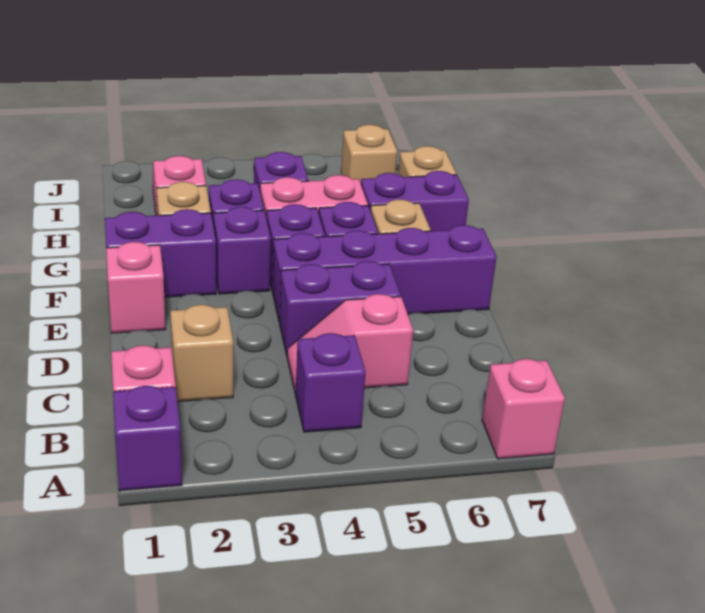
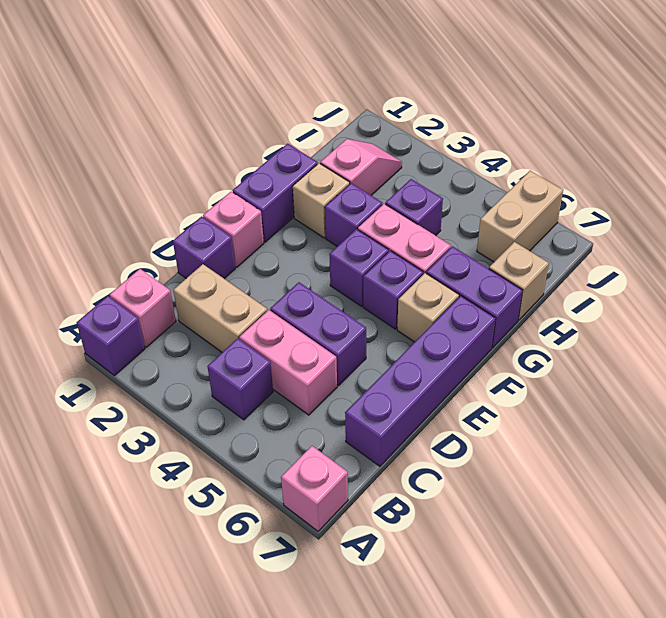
tan 1x1 brick [170,305,233,402] -> tan 1x2 brick [173,264,267,352]
pink 1x2 slope [287,294,413,393] -> pink 1x2 brick [239,310,337,415]
purple 1x4 brick [272,225,497,322] -> purple 1x4 brick turned to [345,296,496,466]
purple 1x2 brick [105,209,216,297] -> purple 1x2 brick turned to [233,144,318,242]
purple 1x1 brick [213,207,271,294] -> purple 1x1 brick moved to [173,217,235,279]
tan 1x1 brick [341,125,397,183] -> tan 1x2 brick [477,171,563,262]

